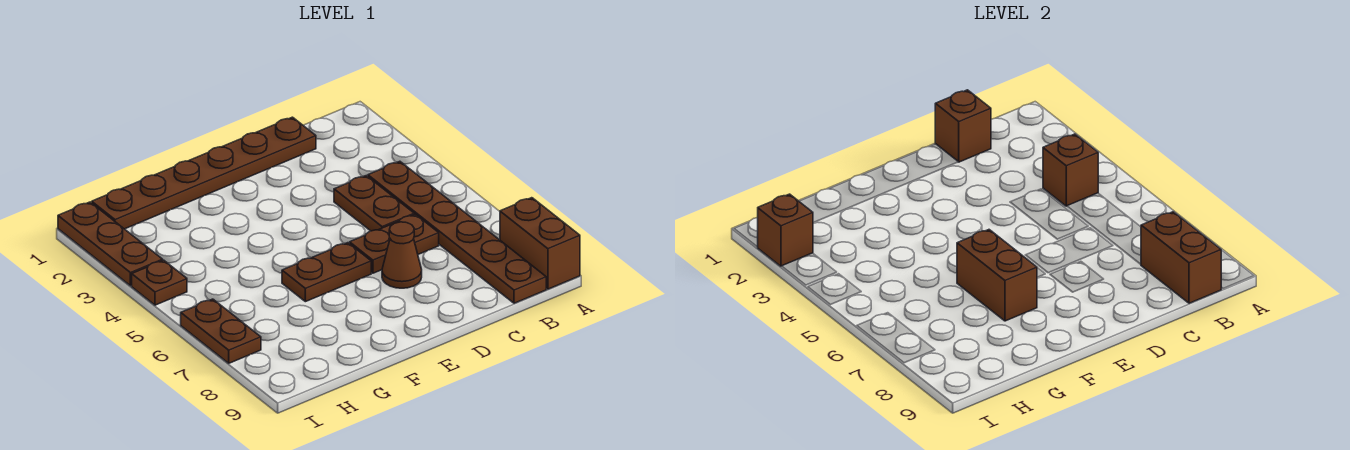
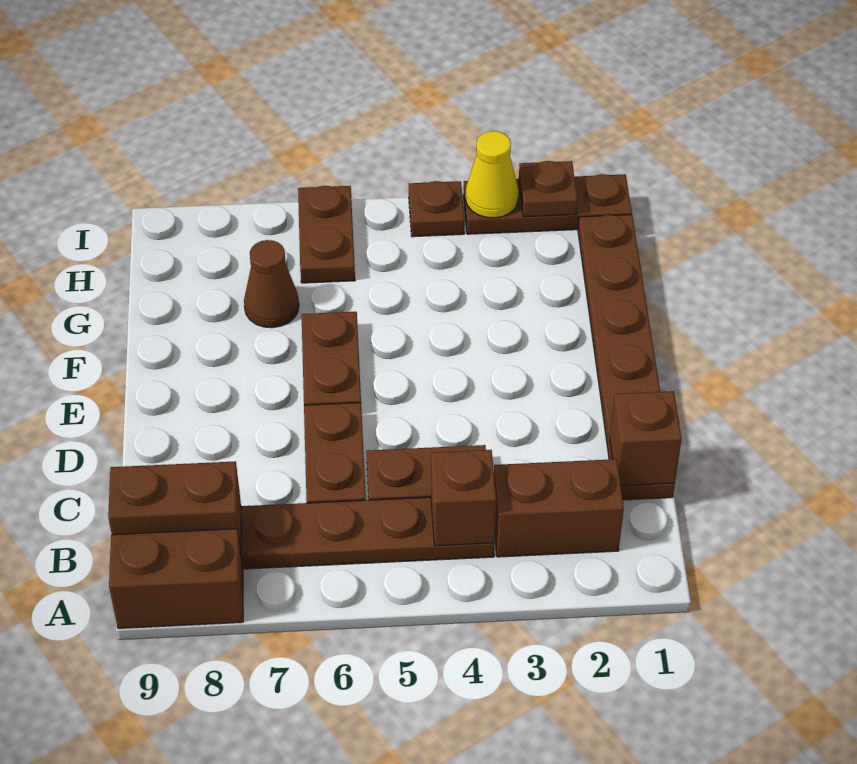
brown 1x1 cone [382,222,422,288] -> brown 1x1 cone moved to [244,240,299,328]
brown 1x2 brick [957,230,1037,321] -> brown 1x2 brick moved to [494,459,624,557]
brown 1x1 brick [758,194,813,266] -> brown 1x1 plate [519,161,577,217]
none -> yellow 1x1 cone [466,131,519,218]
brown 1x2 plate [181,299,261,363] -> brown 1x2 plate turned to [298,186,355,283]

